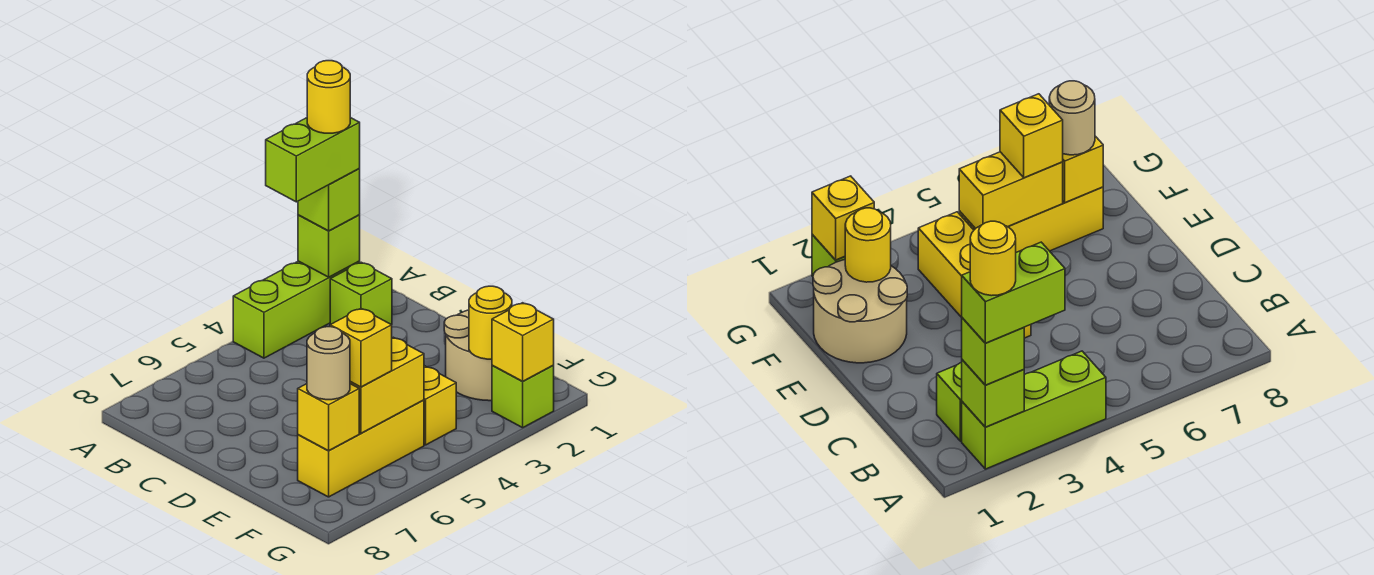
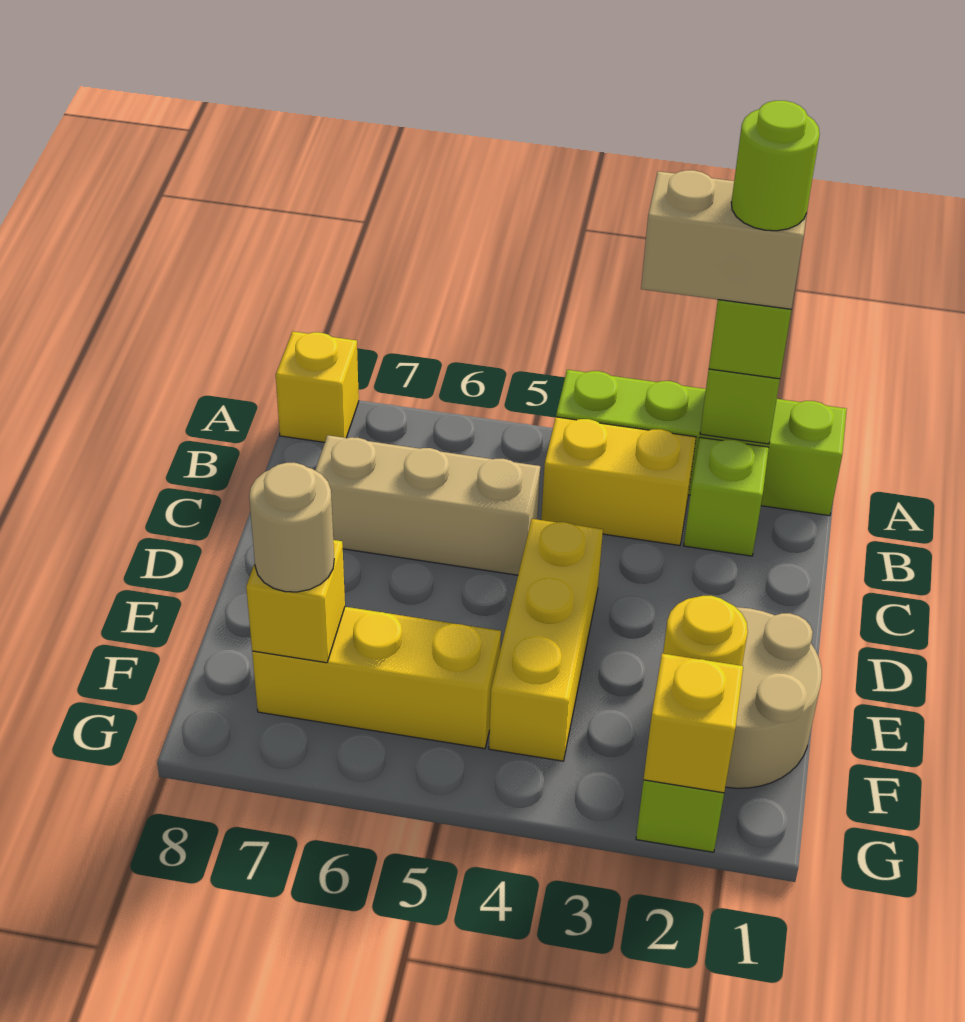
lime 1x3 brick [233,261,360,358] -> lime 1x4 brick [556,370,847,516]
lime 1x2 brick [266,118,360,202] -> tan 1x2 brick [641,170,807,309]
yellow 1x1 round brick [307,61,350,133] -> lime 1x1 round brick [731,101,820,231]
none -> tan 1x3 brick [315,435,540,575]
yellow 1x2 brick [350,337,424,433] -> yellow 1x2 brick moved to [541,417,696,545]
yellow 1x1 brick [330,309,392,387] -> yellow 1x1 brick moved to [276,331,359,442]

